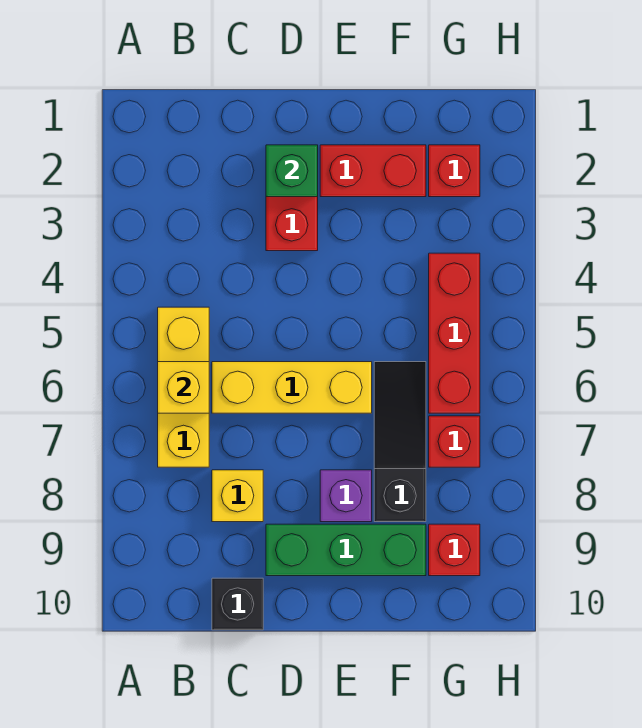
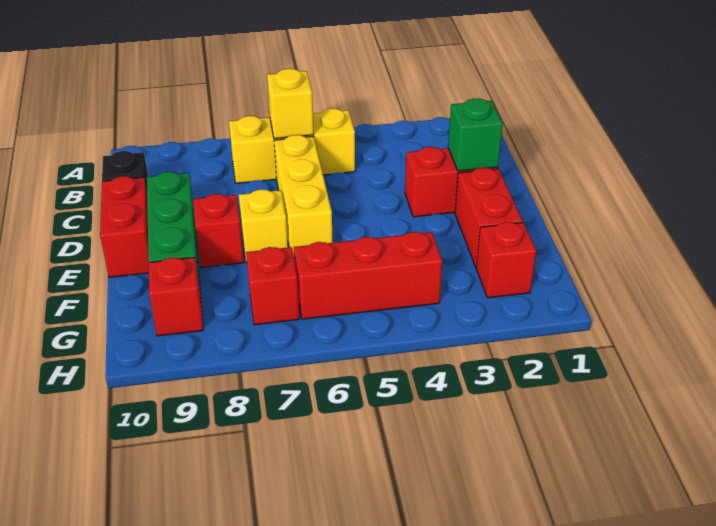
yellow 1x1 brick [212,470,263,522] -> yellow 1x1 brick moved to [239,189,288,263]
none -> red 1x2 brick [100,176,149,277]
purple 1x1 brick [320,470,372,522] -> red 1x1 brick [193,194,244,267]
black 1x3 slope [374,362,426,522] -> none

